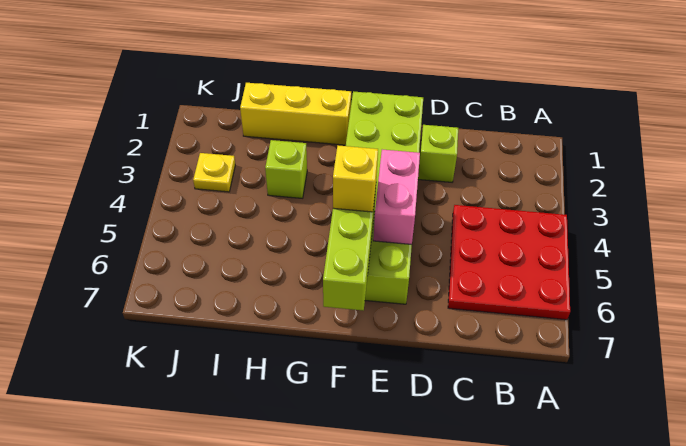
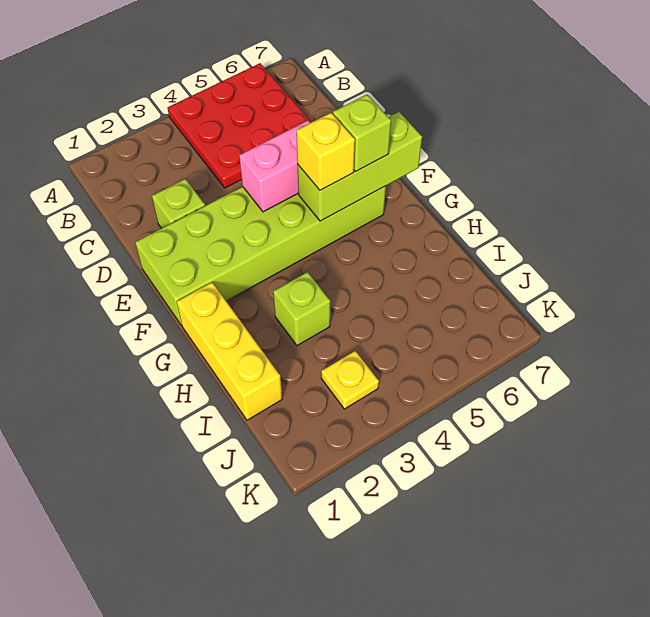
none -> lime 1x1 brick [333,95,391,171]

